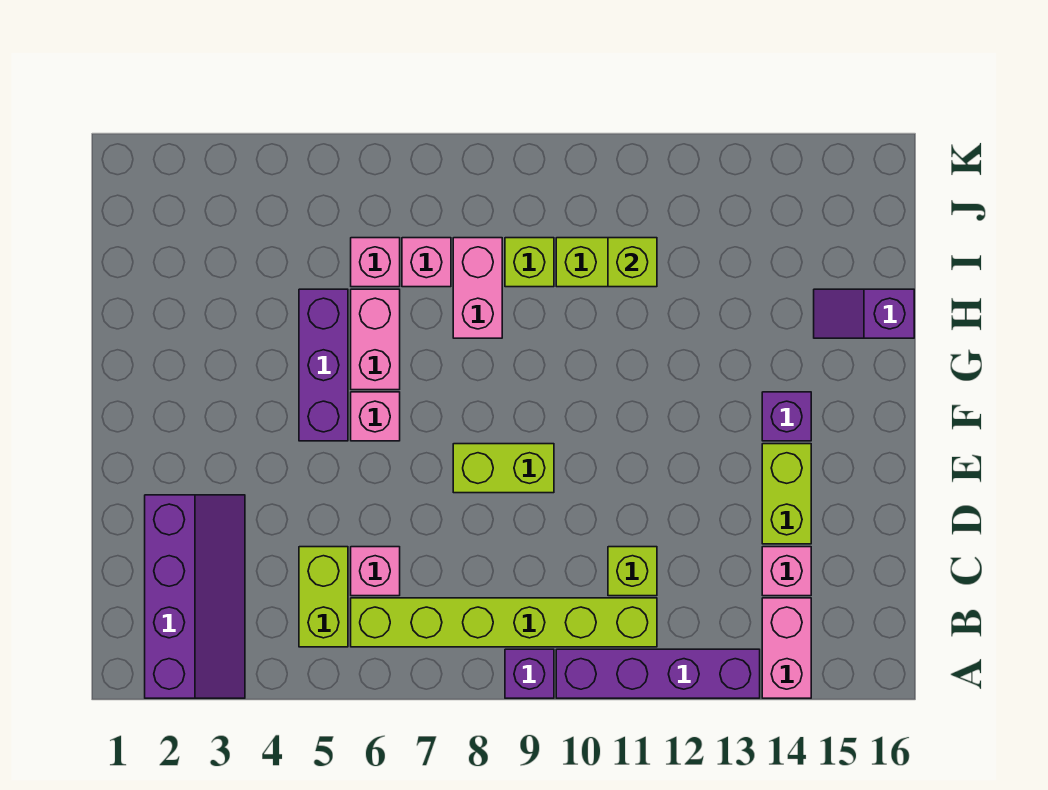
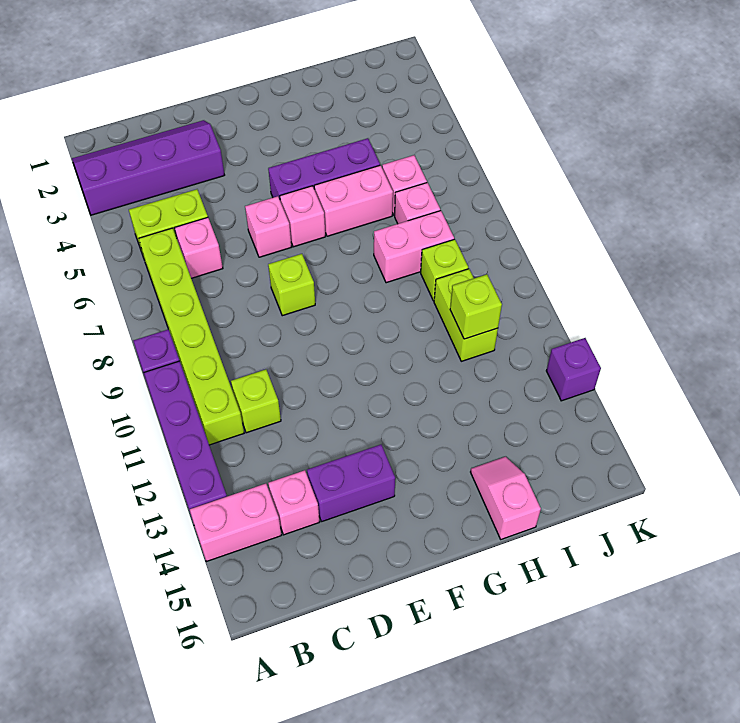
purple 2x4 slope [145,495,245,698] -> purple 2x4 slope turned to [72,120,224,215]
lime 1x2 brick [762,444,811,544] -> purple 1x2 brick [307,445,395,522]
none -> pink 1x1 brick [245,196,291,257]
lime 1x2 brick [453,444,554,493] -> lime 1x1 brick [268,254,315,316]
purple 1x1 brick [762,392,811,441] -> purple 1x1 brick moved to [546,338,601,401]
purple 1x2 slope [814,289,914,338] -> pink 1x2 slope [471,457,541,539]

